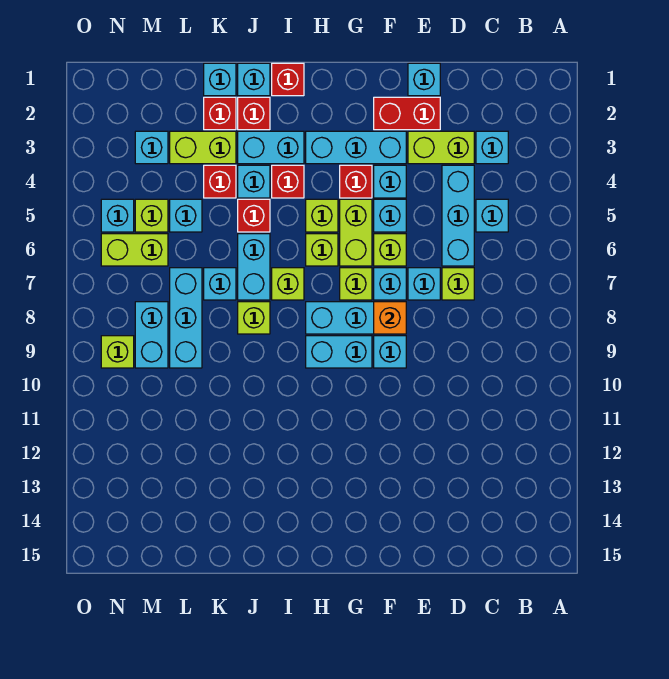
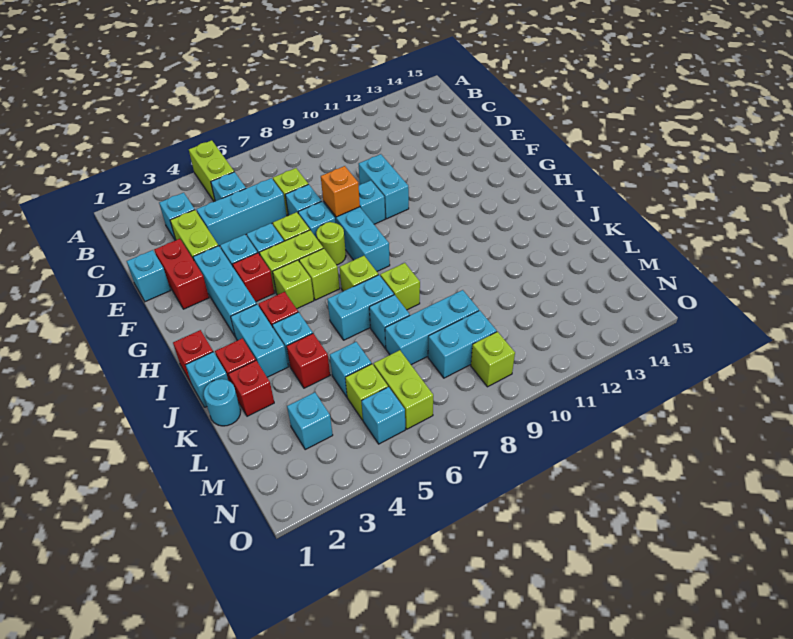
lime 1x1 brick [340,268,372,300] -> lime 1x1 round brick [316,222,346,265]
cyan 1x2 brick [306,336,372,368] -> cyan 1x2 brick moved to [359,154,409,219]
red 1x1 brick [238,199,270,232] -> none
cyan 1x1 brick [204,63,236,96] -> cyan 1x1 round brick [204,379,241,426]
lime 1x2 brick [170,131,236,164] -> lime 1x2 brick moved to [189,140,234,202]

